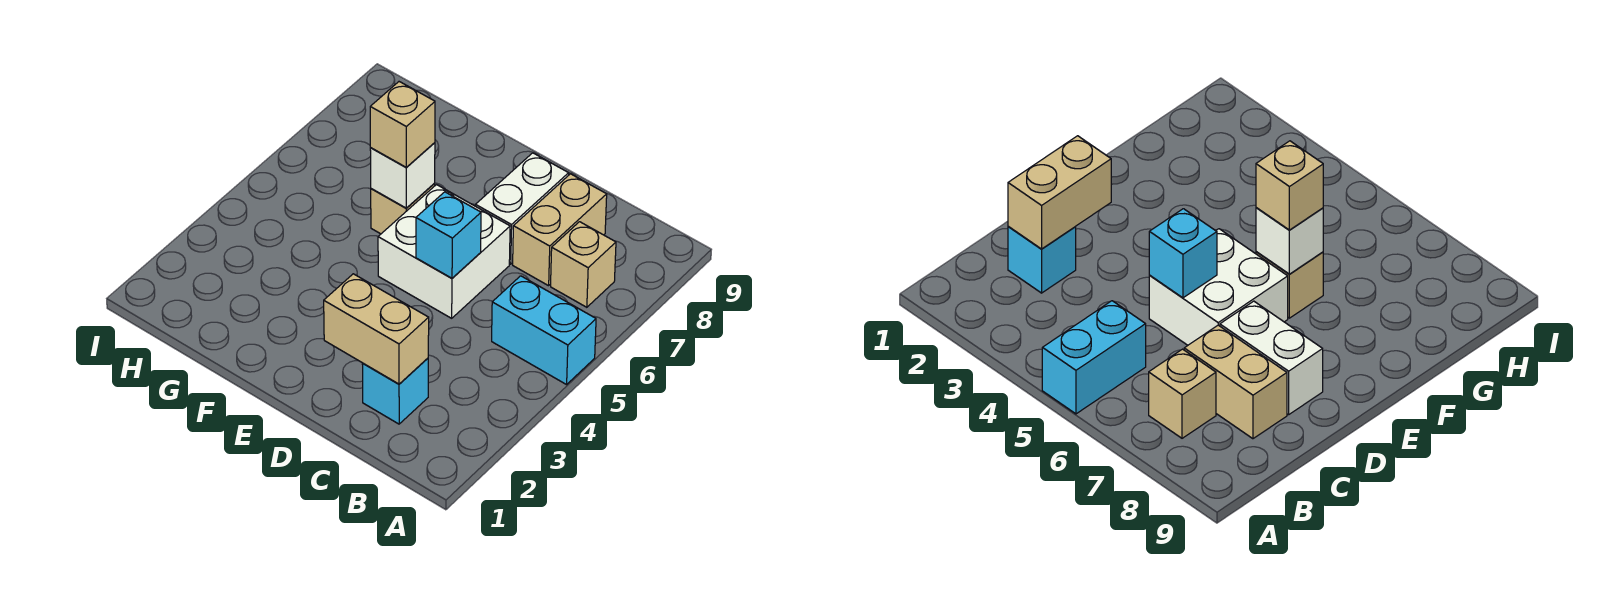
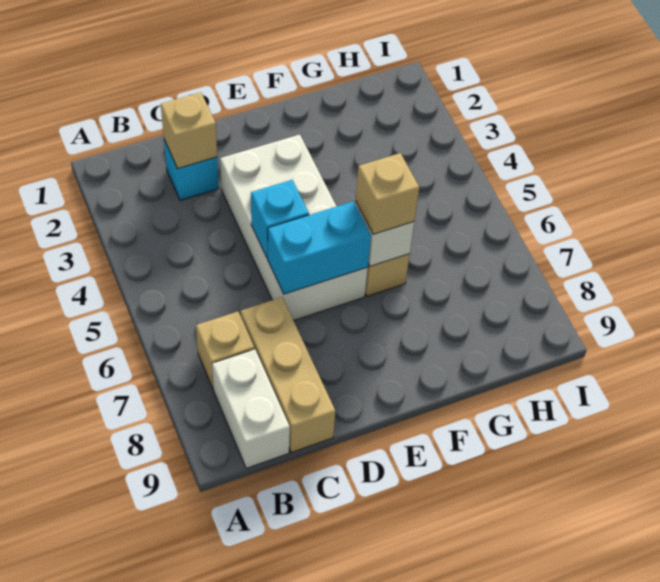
cyan 1x2 brick [492,276,596,385] -> cyan 1x2 brick moved to [268,202,371,294]
tan 1x2 brick [324,274,429,384] -> tan 1x1 brick [161,92,217,169]
tan 1x2 brick [513,174,607,286] -> tan 1x3 brick [241,297,335,453]
white 2x2 brick [378,185,510,318] -> white 2x4 brick [220,135,368,320]
white 1x2 brick [475,153,569,264] -> white 1x2 brick moved to [212,349,290,468]

